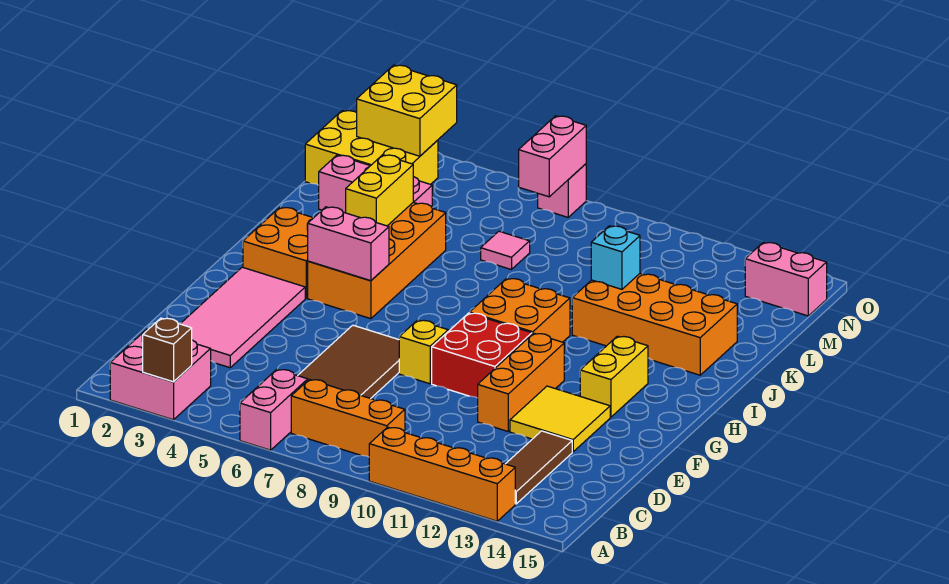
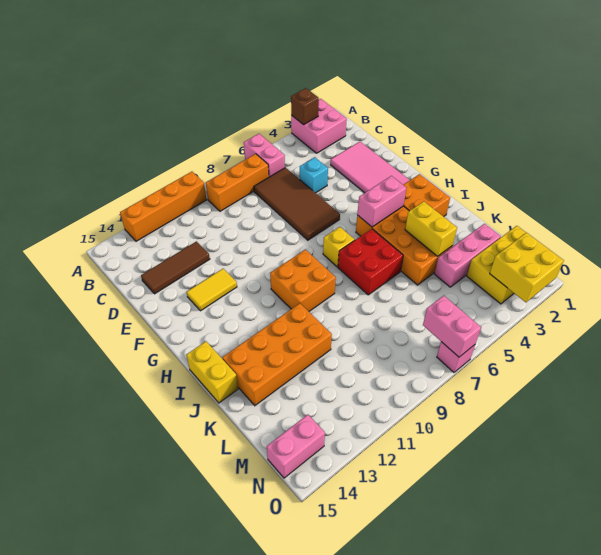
brown 1x3 tile [506,431,572,504] -> brown 1x3 tile turned to [141,241,210,294]
orange 1x3 brick [478,333,564,431] -> none
yellow 2x2 tile [510,386,610,452] -> yellow 1x2 tile [187,269,237,311]
yellow 1x1 brick [399,320,448,384] -> yellow 1x1 brick moved to [323,227,354,267]
red 2x2 brick [432,313,532,398] -> red 2x2 brick moved to [338,229,403,295]
yellow 1x2 brick [580,336,648,417] -> yellow 1x2 brick moved to [186,341,238,403]
cyan 1x1 brick [591,226,640,289] -> cyan 1x1 brick moved to [300,157,328,193]
pink 1x1 tile [481,231,530,270] -> none

